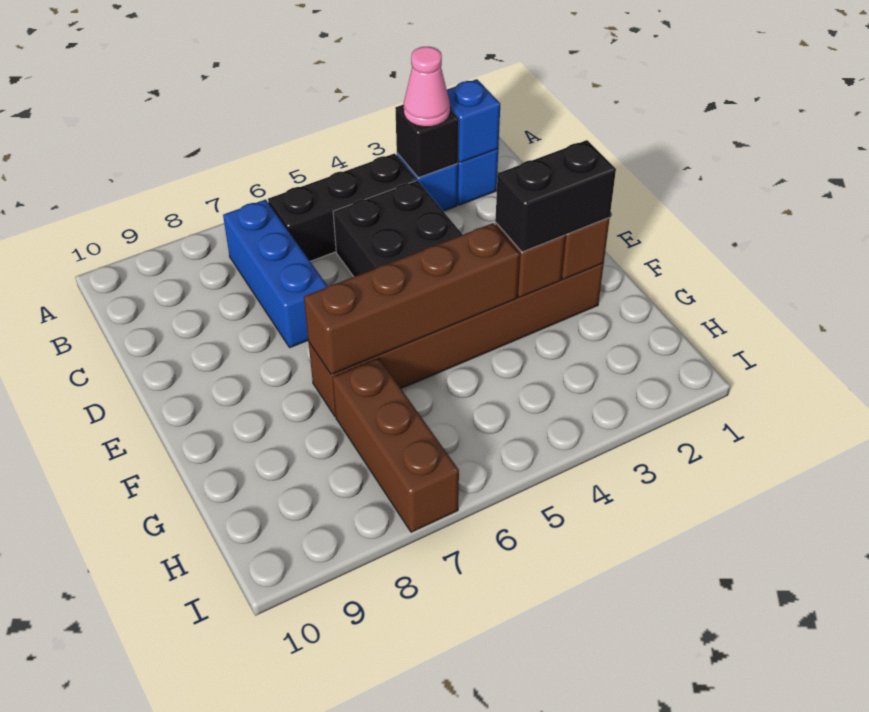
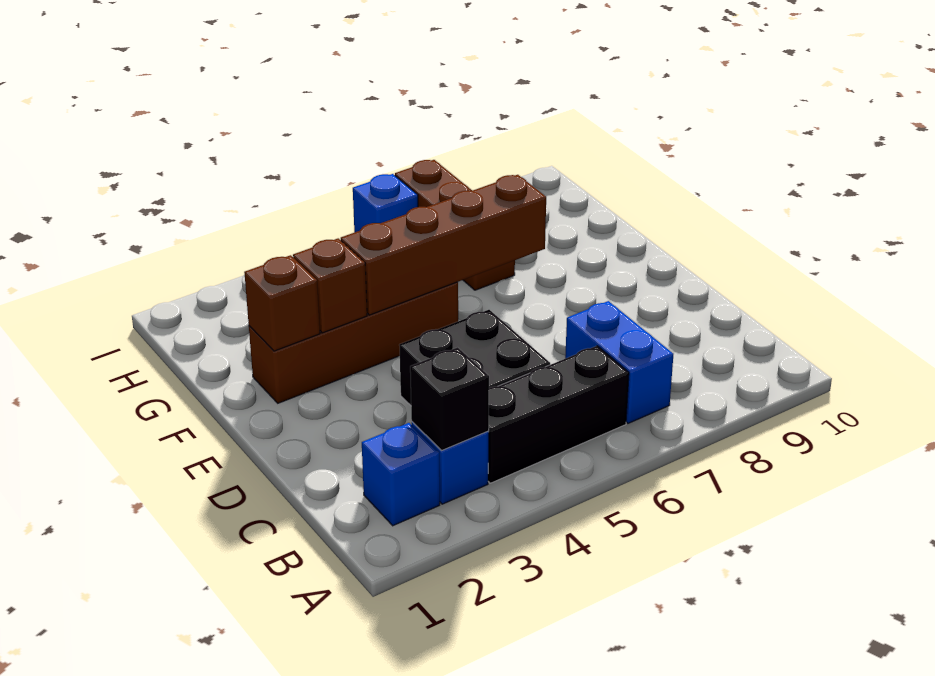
blue 1x1 brick [447,79,500,163] -> blue 1x1 brick moved to [353,174,418,232]
pink 1x1 cone [404,47,450,127] -> none
blue 1x3 brick [223,199,328,348] -> blue 1x2 brick [565,301,673,423]
brown 1x6 brick [309,263,604,416] -> brown 1x4 brick [249,282,458,403]
black 1x2 brick [495,140,616,252] -> none

